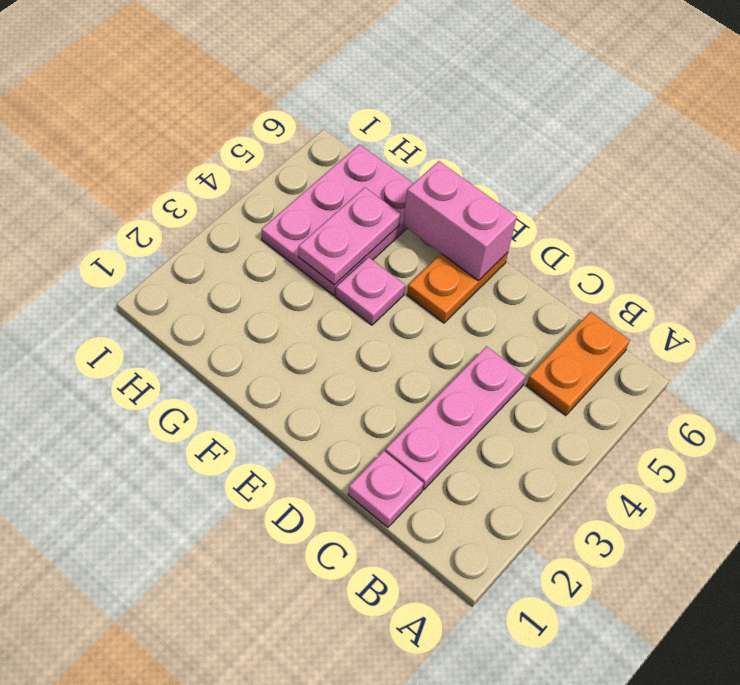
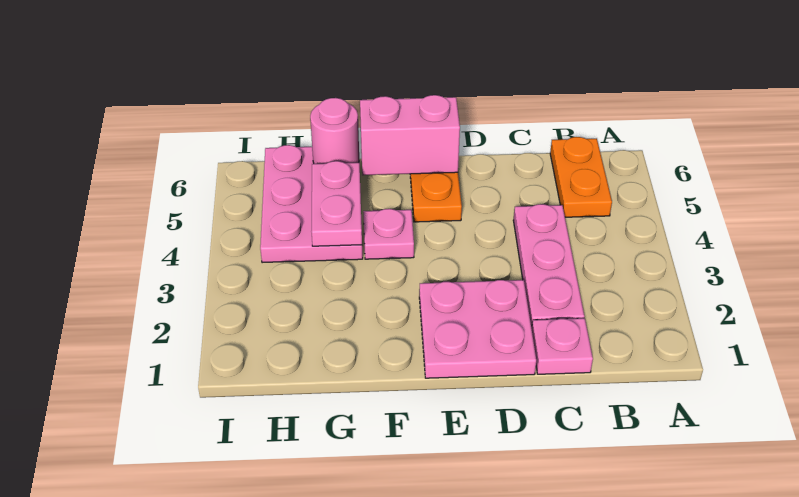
none -> pink 2x2 plate [419,280,536,378]
none -> pink 1x1 round brick [310,98,359,164]

